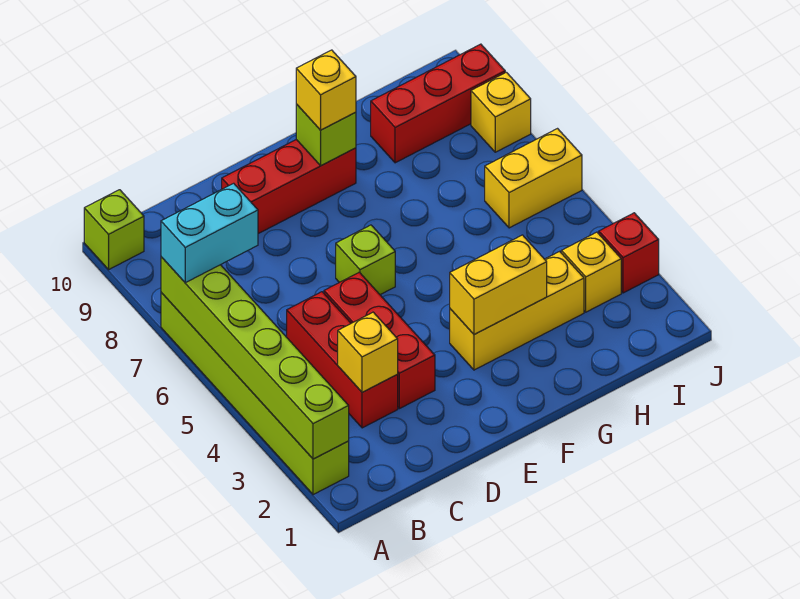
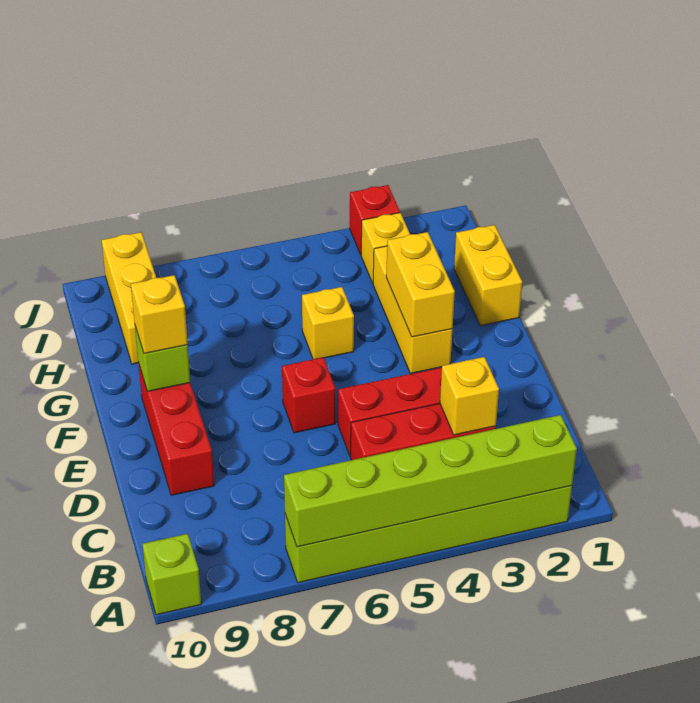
cyan 1x2 brick [161,183,258,283] -> none
lime 1x1 brick [336,225,395,295] -> red 1x1 brick [282,357,335,433]
red 1x3 brick [371,44,505,163] -> yellow 1x3 brick [102,232,156,364]
yellow 1x2 brick [485,129,582,228] -> yellow 1x2 brick moved to [454,225,522,326]
yellow 1x1 brick [471,72,531,152] -> yellow 1x1 brick moved to [302,287,354,359]

